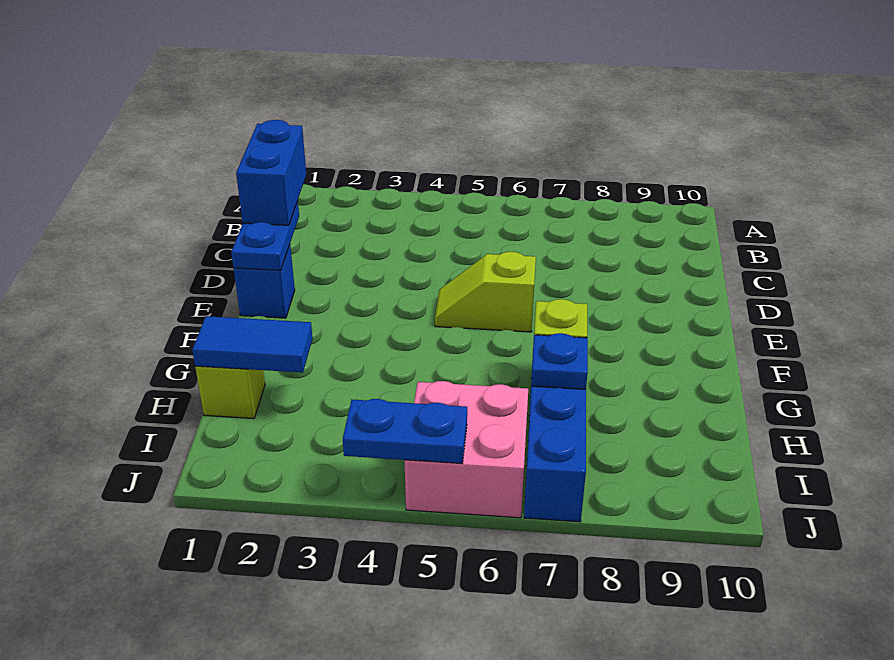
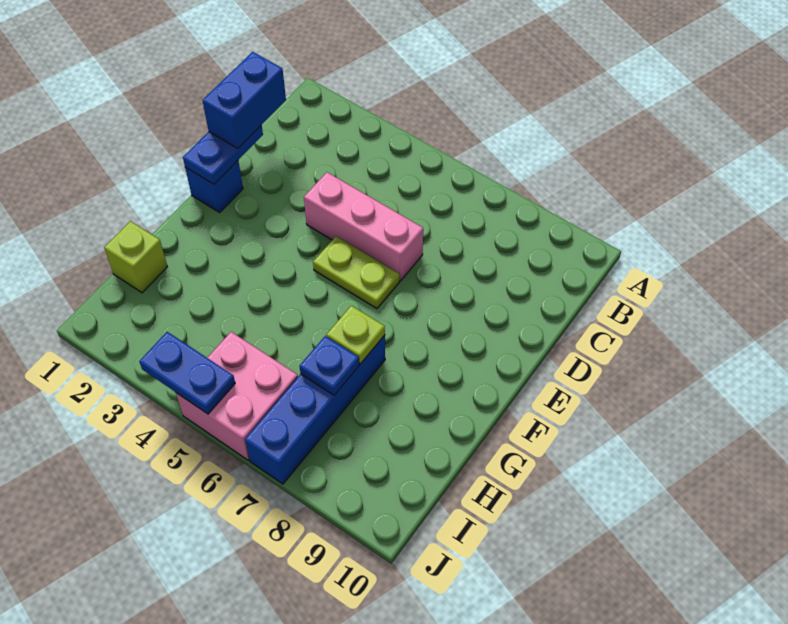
none -> pink 1x3 brick [304,172,423,281]
lime 1x2 slope [435,252,536,332] -> lime 1x2 plate [313,236,400,309]
blue 1x2 tile [192,316,313,373] -> none

